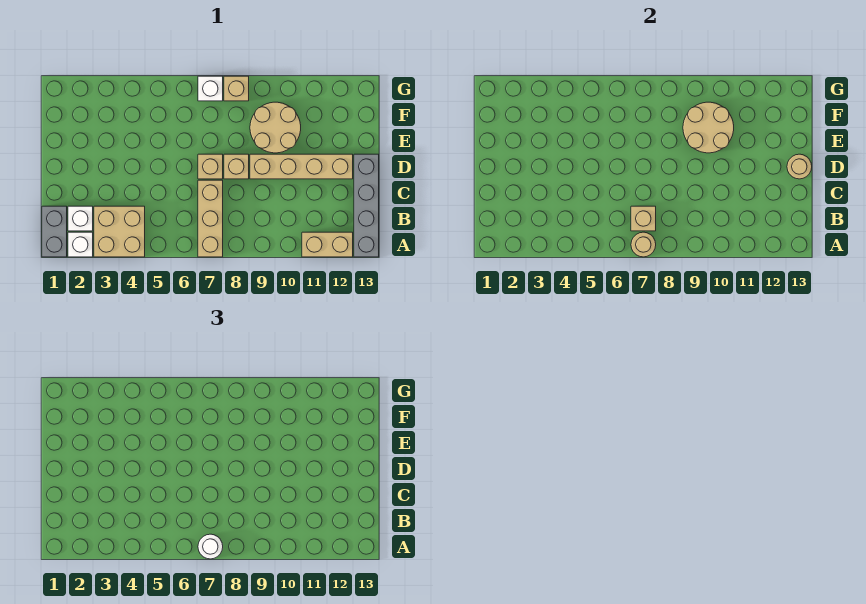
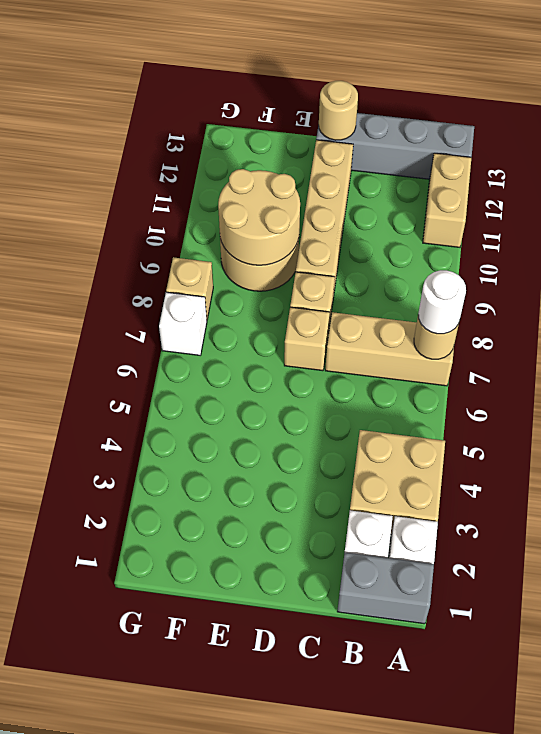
tan 1x1 brick [631,206,656,231] -> none

